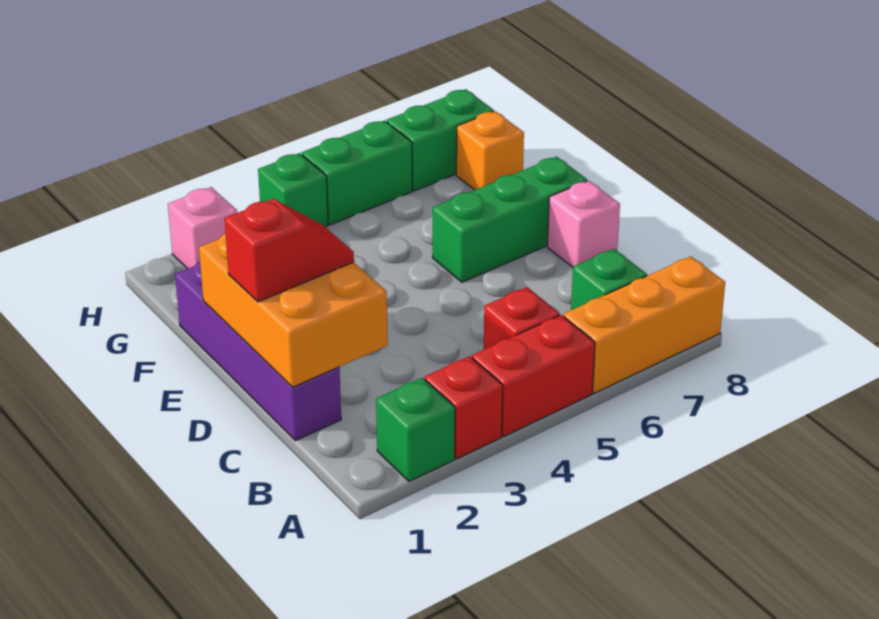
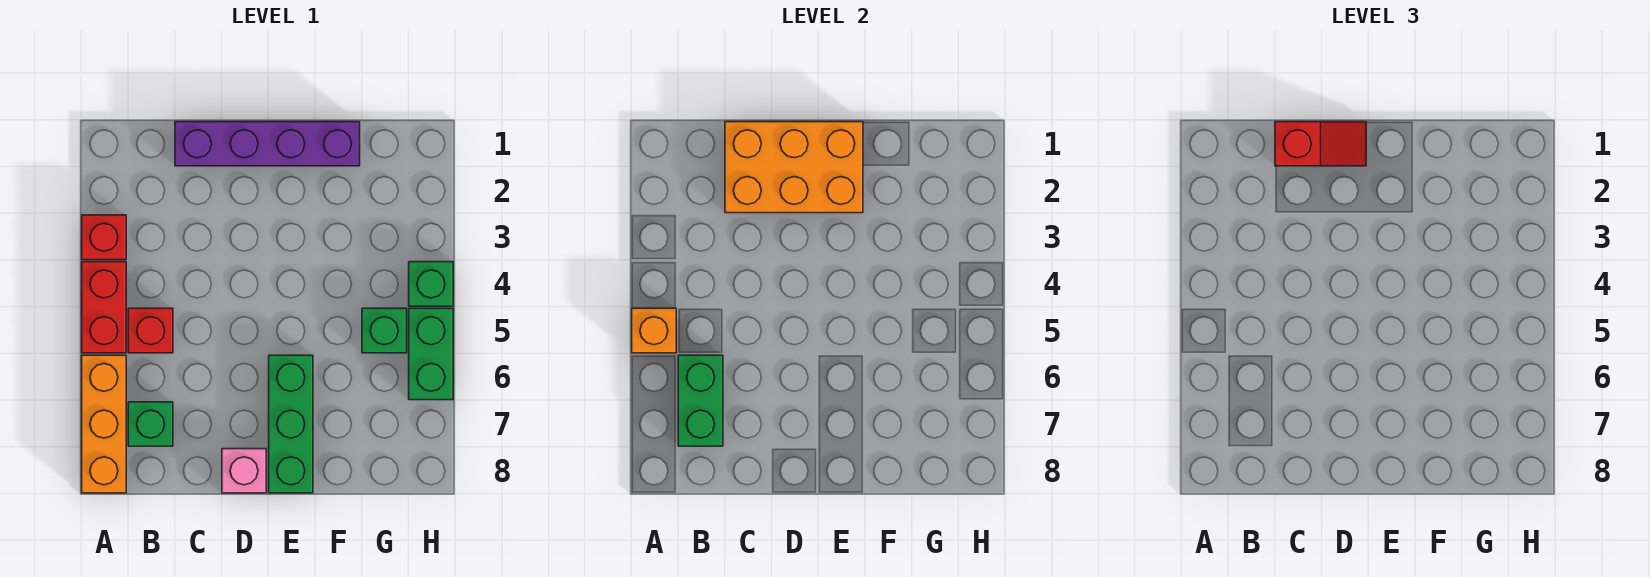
green 1x1 brick [376,378,455,481] -> green 1x1 brick moved to [362,308,407,353]
red 1x2 slope [225,199,354,302] -> red 1x2 slope turned to [1275,122,1366,166]
orange 1x1 brick [456,111,524,190] -> orange 1x1 brick moved to [632,308,676,353]
pink 1x1 brick [168,187,237,269] -> none
green 1x2 brick [386,89,494,191] -> green 1x2 brick moved to [678,355,723,446]

